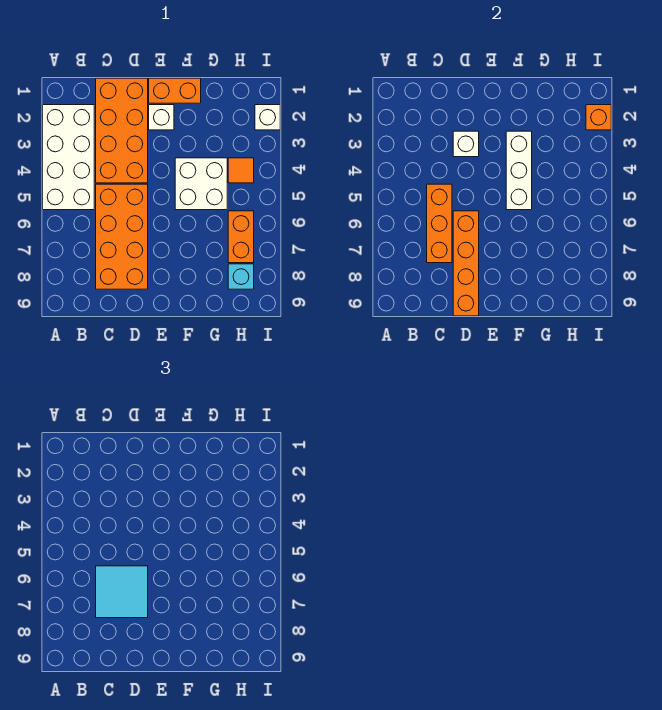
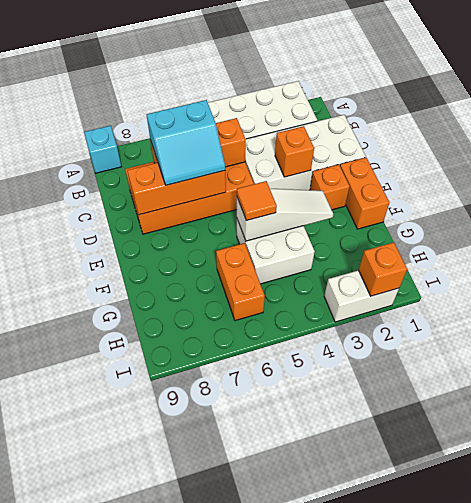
orange 2x4 brick [96,78,148,183] -> white 2x4 brick [245,115,366,190]
cyan 2x2 tile [96,566,148,618] -> cyan 2x2 slope [146,100,225,185]
white 1x1 brick [453,131,479,157] -> orange 1x1 brick [275,126,314,177]
orange 1x4 brick [453,211,479,316] -> orange 1x3 brick [127,163,226,215]
white 1x1 brick [149,105,174,130] -> orange 1x1 brick [310,165,350,210]
white 1x3 brick [506,131,532,210] -> white 1x3 slope [237,189,333,241]
orange 1x1 tile [228,158,254,183] -> orange 1x1 tile moved to [237,181,277,221]
orange 1x2 brick [228,211,254,263] -> orange 1x2 brick turned to [216,243,265,321]
cyan 1x1 brick [228,264,254,289] -> cyan 1x1 brick moved to [84,126,121,173]
white 1x1 brick [255,105,280,130] -> white 1x2 brick [324,270,399,322]

